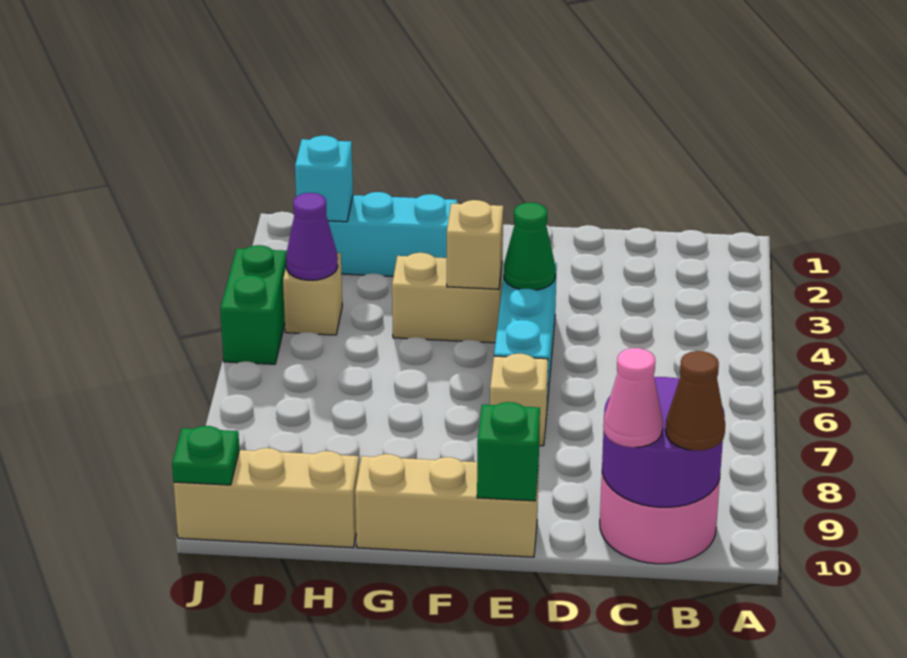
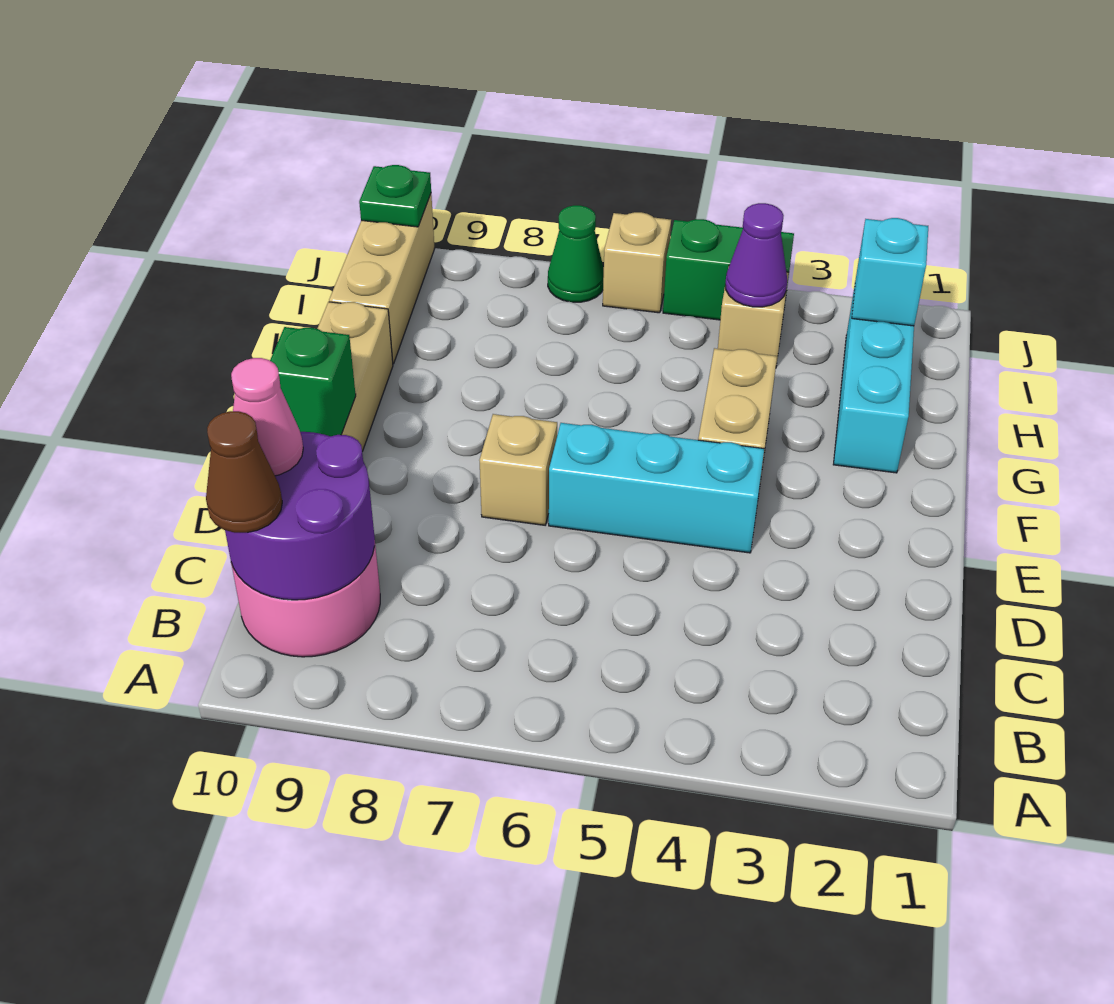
green 1x1 cone [503,203,556,290] -> green 1x1 cone moved to [548,205,604,302]
tan 1x1 brick [447,200,503,289] -> tan 1x1 brick moved to [603,212,671,313]

